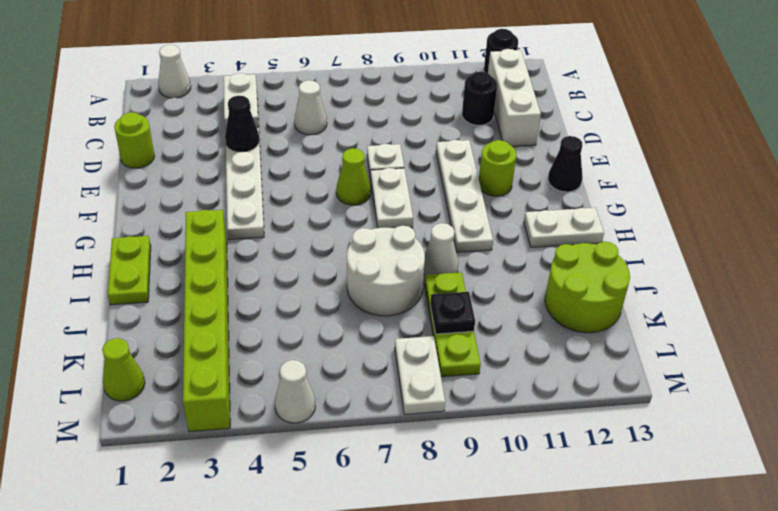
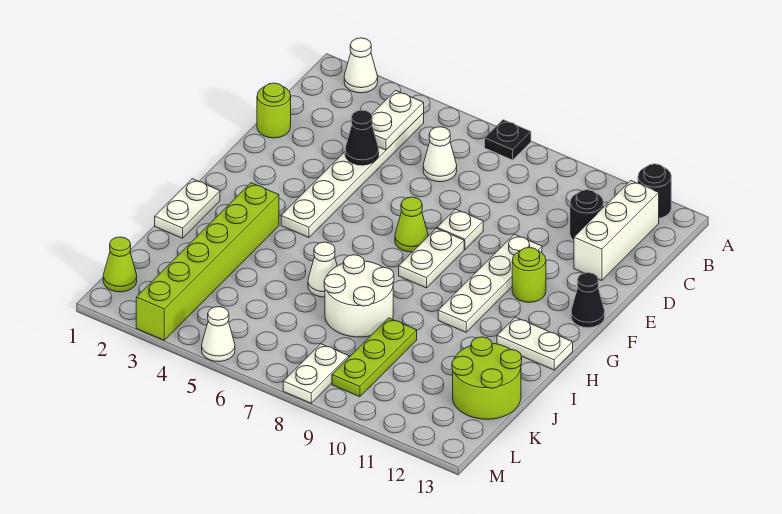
lime 1x2 plate [108,236,151,305] -> white 1x2 plate [155,179,220,238]
white 1x1 cone [424,223,458,275] -> white 1x1 cone moved to [308,242,337,297]
black 1x1 plate [430,292,475,334] -> black 1x1 plate moved to [485,120,531,160]

